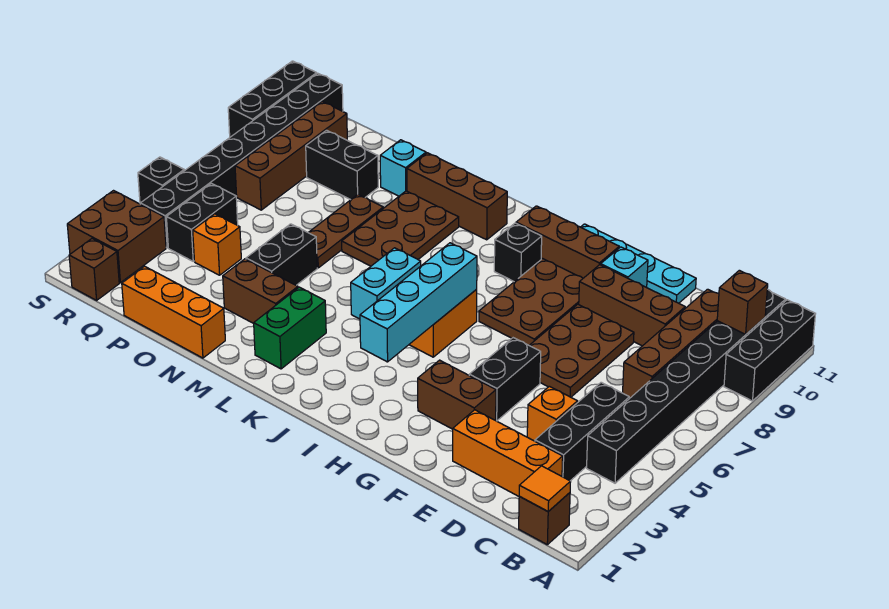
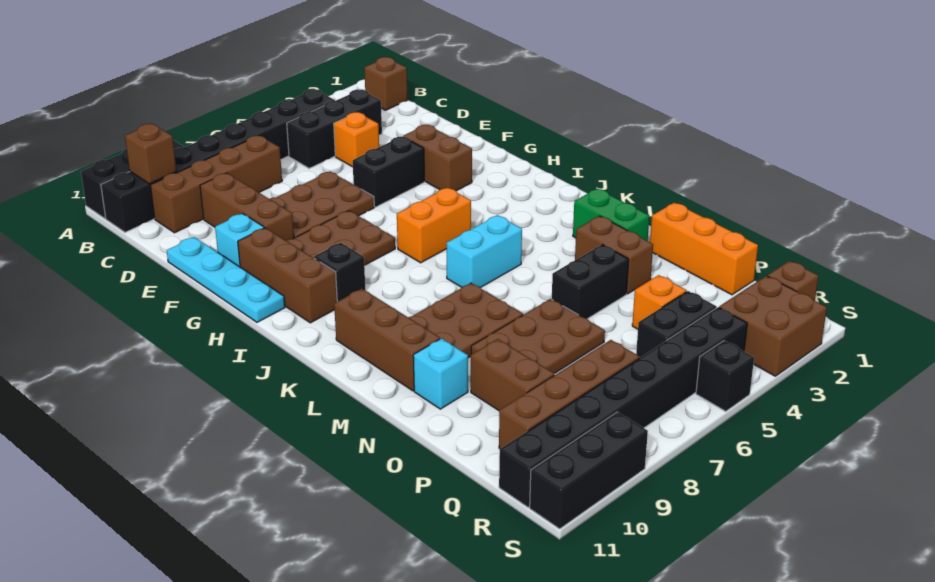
orange 1x1 tile [519,466,571,511] -> none
orange 1x3 brick [453,410,563,496] -> none
cyan 1x4 brick [360,243,477,362] -> none
green 1x2 brick [254,287,326,369] -> green 1x2 brick turned to [573,189,649,241]
brown 1x3 plate [308,195,383,268] -> brown 2x3 plate [471,299,605,373]
black 1x2 brick [306,130,378,200] -> brown 1x2 brick [471,339,554,410]

